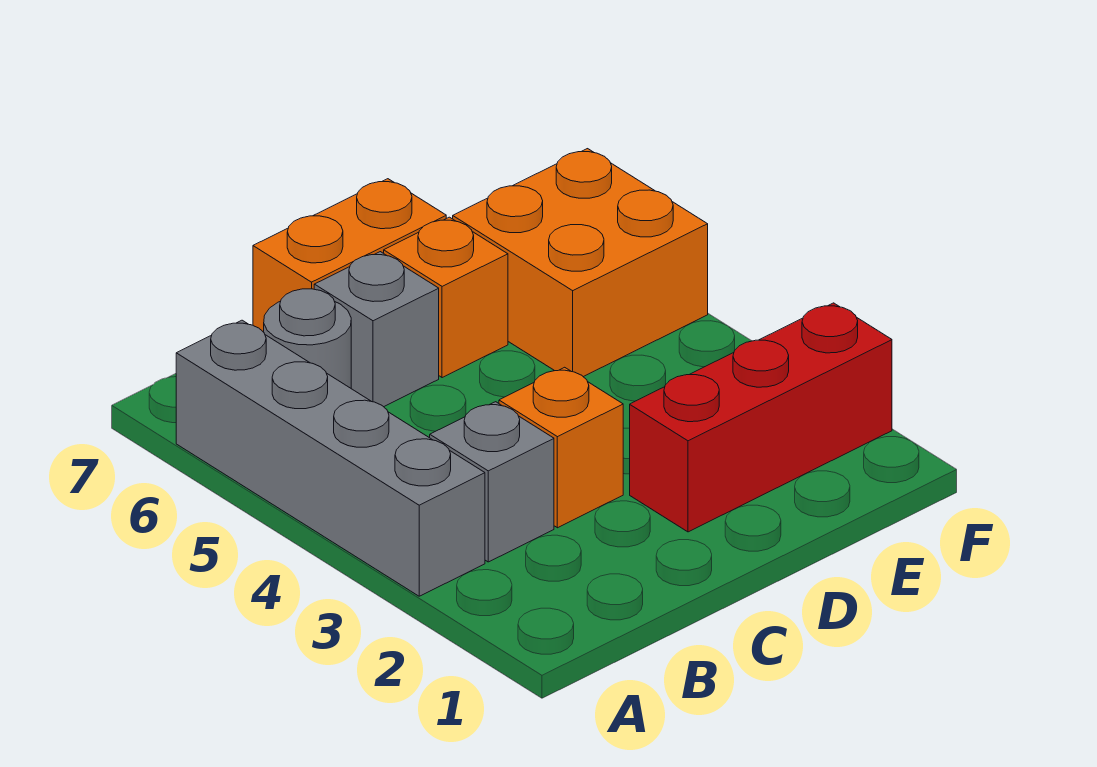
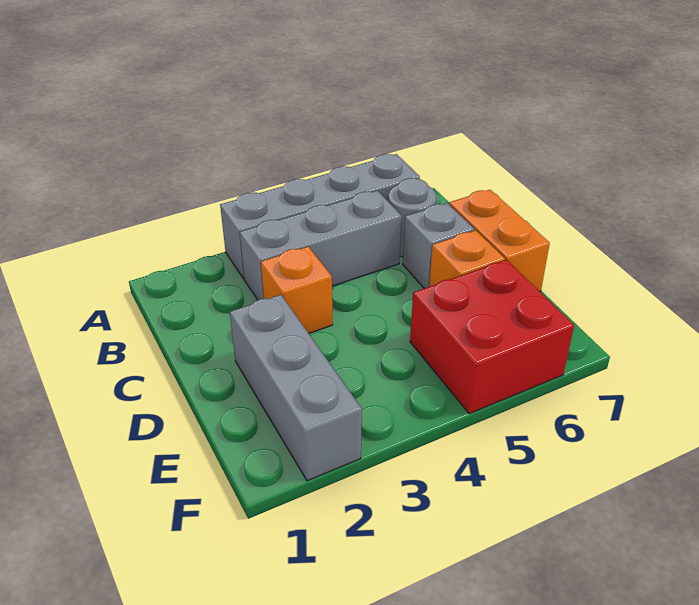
grey 1x1 brick [430,402,554,562] -> grey 1x3 brick [240,191,402,300]
red 1x3 brick [630,303,892,532] -> grey 1x3 brick [230,295,362,481]
orange 2x2 brick [453,149,708,377] -> red 2x2 brick [410,260,574,414]

